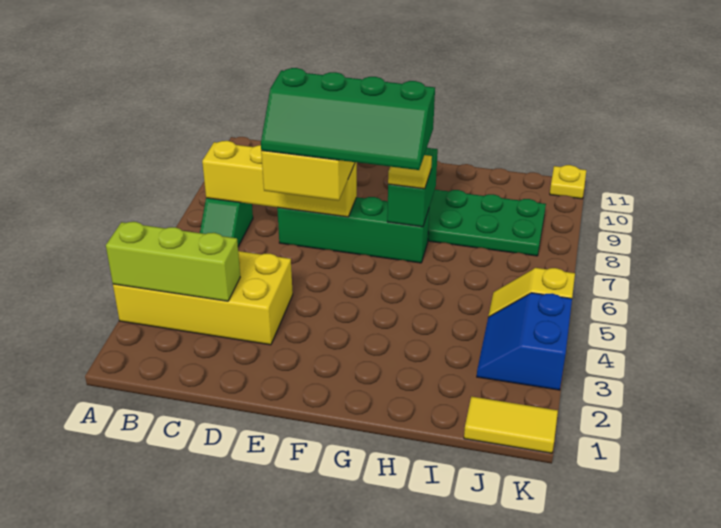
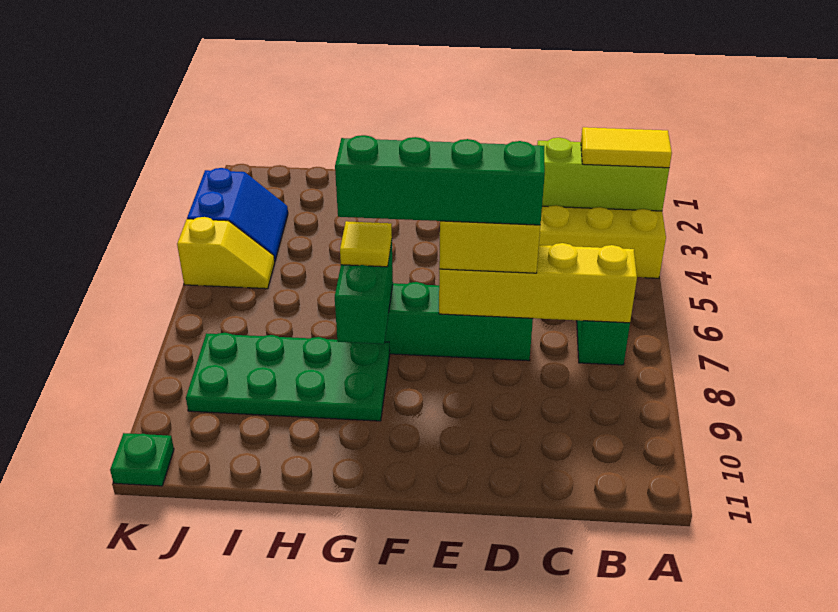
yellow 1x2 tile [464,396,558,453] -> yellow 1x2 tile moved to [581,127,672,168]
yellow 1x1 plate [550,165,586,199] -> green 1x1 plate [110,433,174,486]

